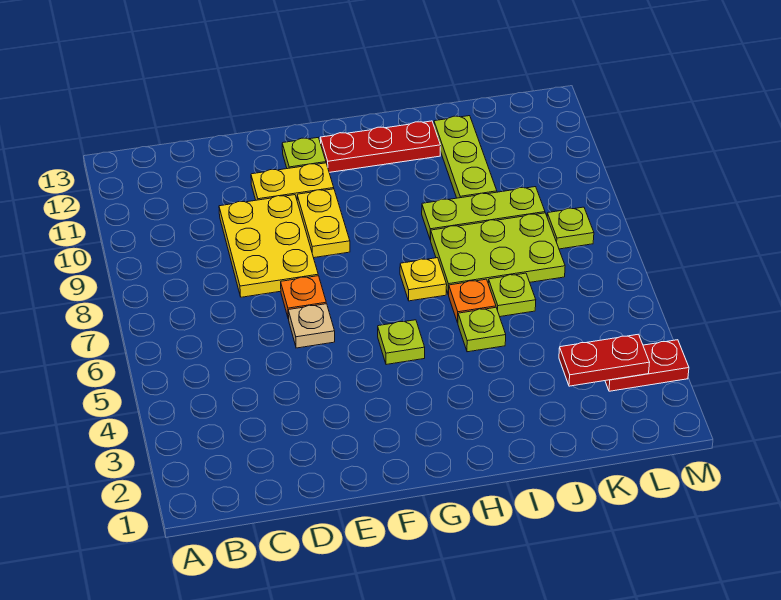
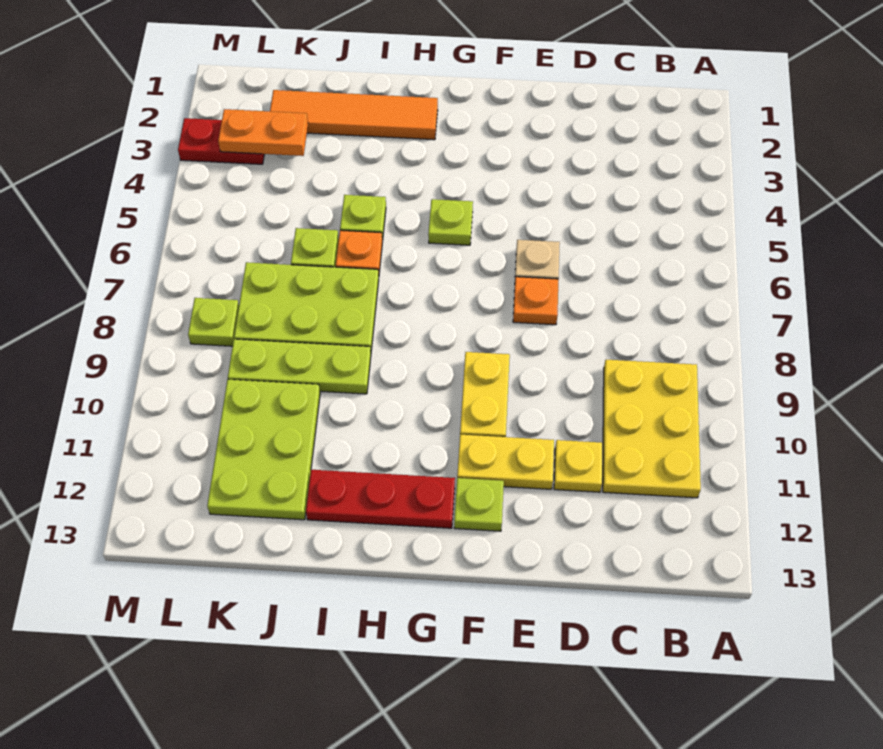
yellow 2x3 plate [219,195,318,297] -> yellow 2x3 plate moved to [603,360,701,498]
none -> orange 1x4 tile [270,90,438,140]
yellow 1x1 plate [400,258,447,301] -> yellow 1x1 plate moved to [554,440,602,492]
lime 1x3 plate [434,116,497,198] -> lime 2x3 plate [207,379,320,520]
red 1x2 plate [559,334,650,386] -> orange 1x2 plate [218,109,308,156]

